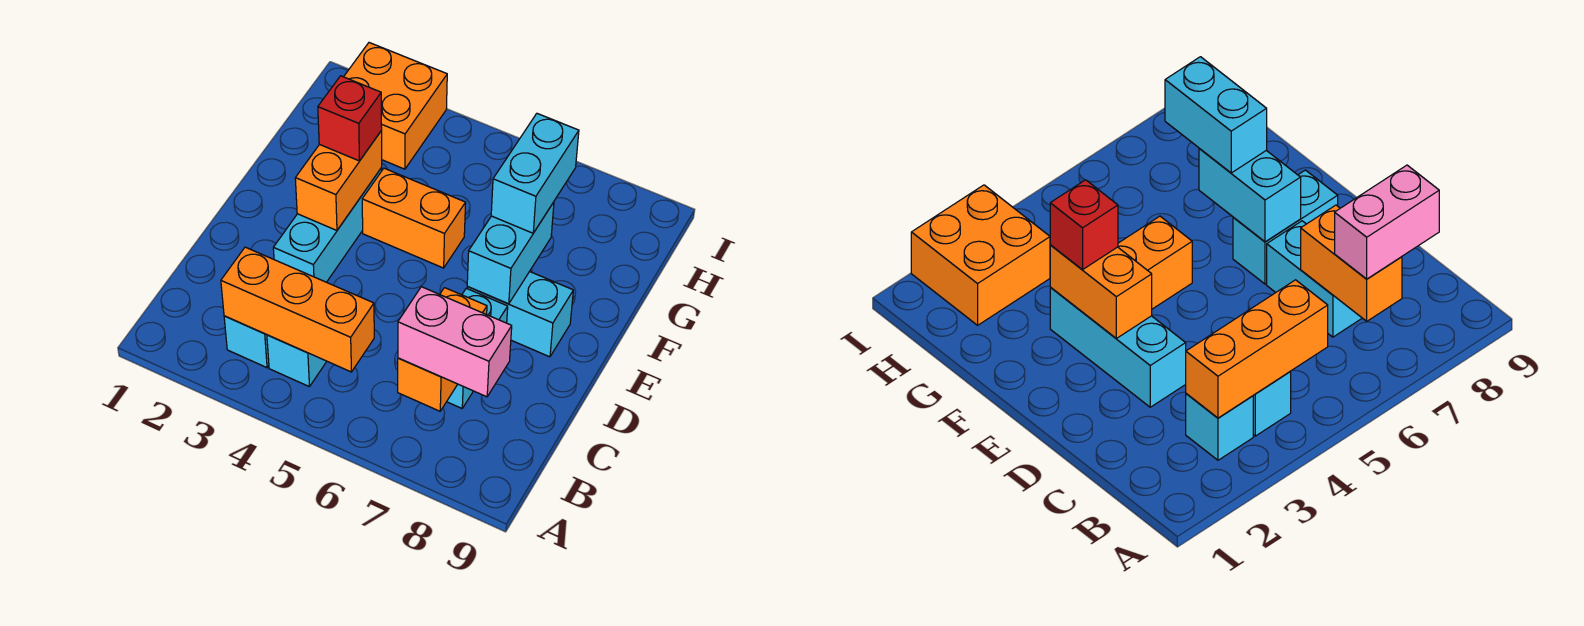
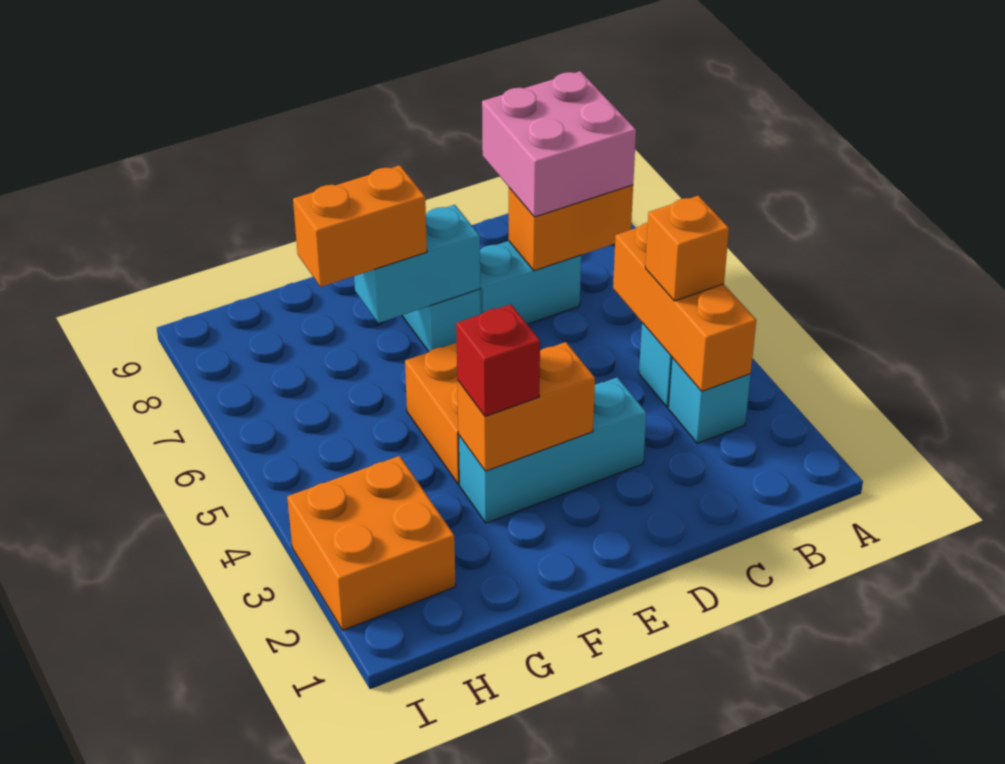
none -> orange 1x1 brick [645,196,729,301]
pink 1x2 brick [398,287,512,397] -> pink 2x2 brick [482,71,636,217]
cyan 1x2 brick [491,114,579,233] -> orange 1x2 brick [293,165,427,287]

